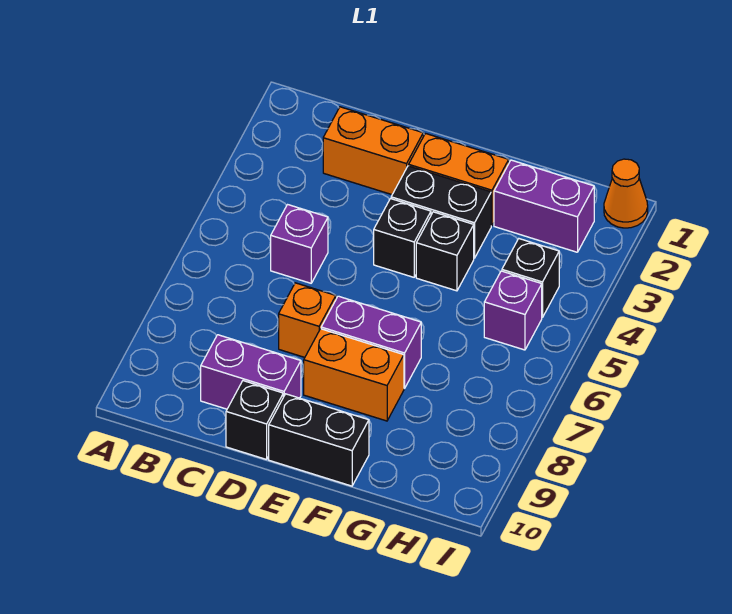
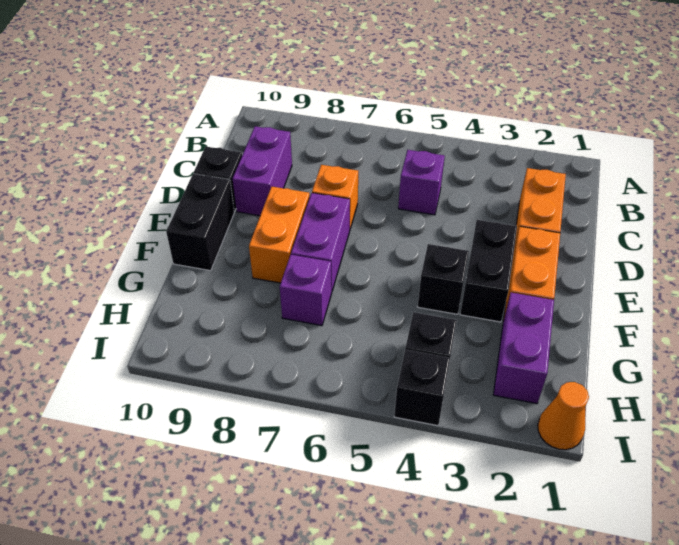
black 1x1 brick [374,199,431,277] -> black 1x1 brick moved to [394,350,450,426]
purple 1x1 brick [484,271,542,350] -> purple 1x1 brick moved to [280,255,332,326]

